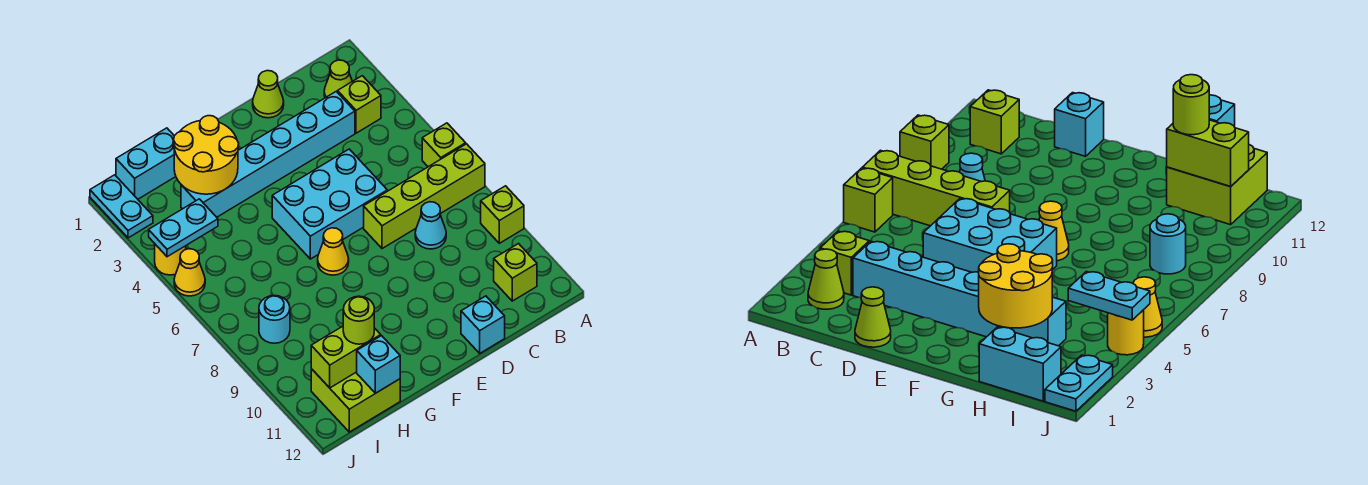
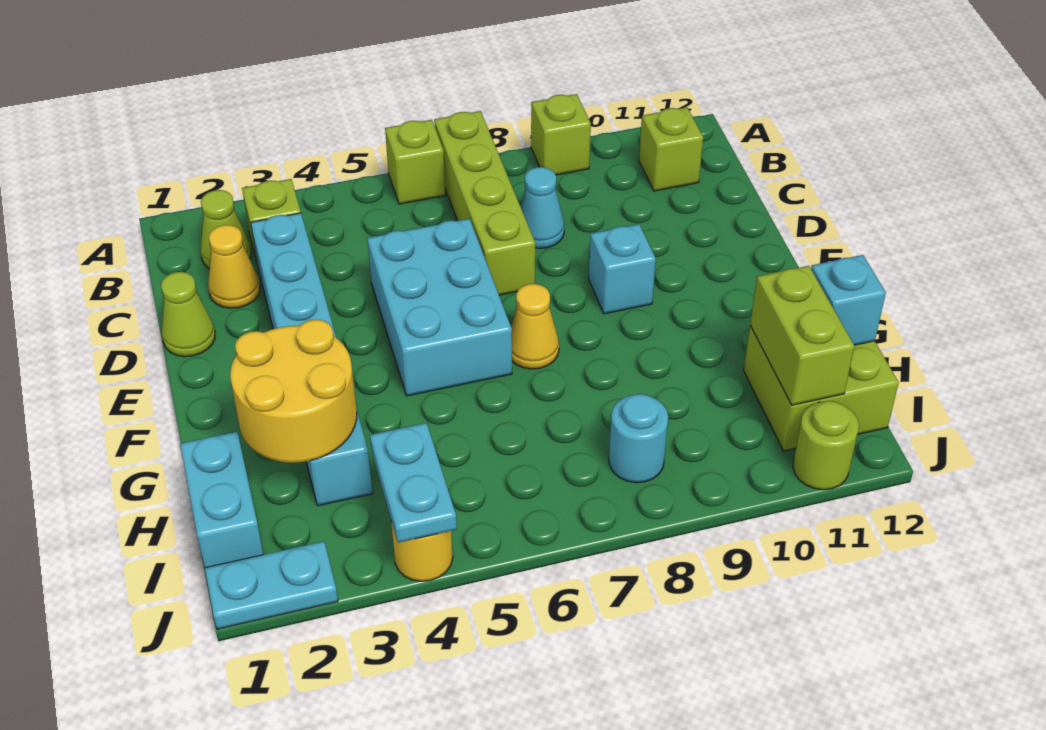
cyan 1x1 brick [461,296,505,353] -> cyan 1x1 brick moved to [589,224,656,314]
lime 1x1 round brick [343,296,374,344] -> lime 1x1 round brick moved to [793,401,859,490]
yellow 1x1 cone [174,249,205,296] -> yellow 1x1 cone moved to [208,225,260,308]

